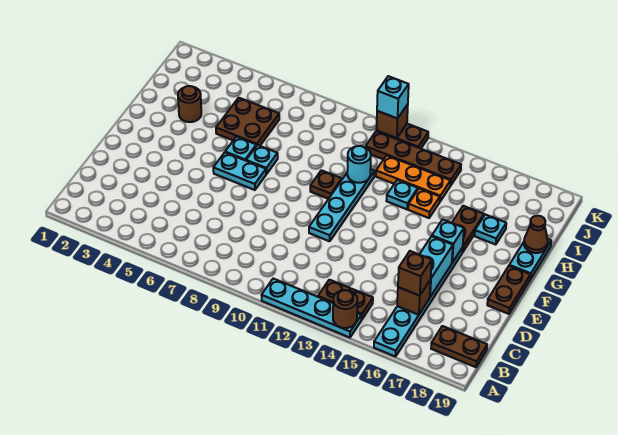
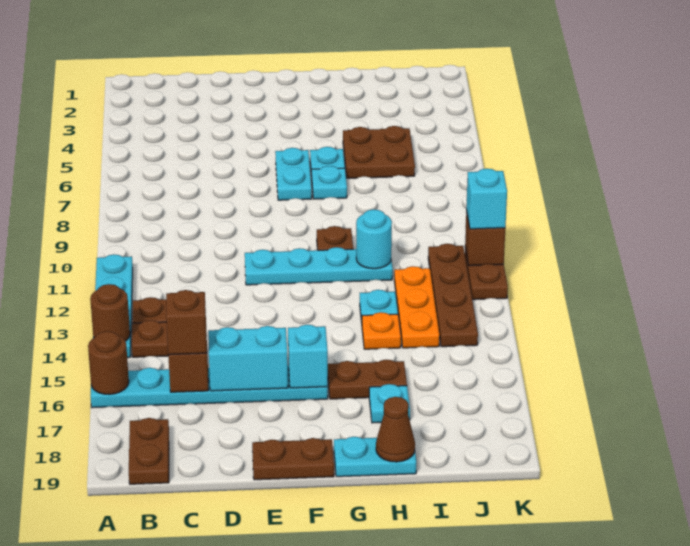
brown 1x1 round brick [178,86,201,122] -> brown 1x1 round brick moved to [88,331,129,394]

